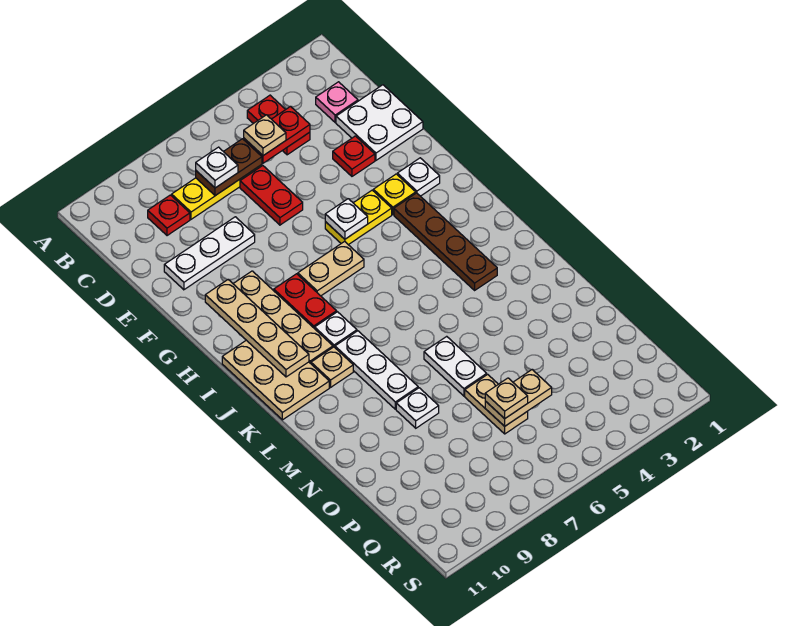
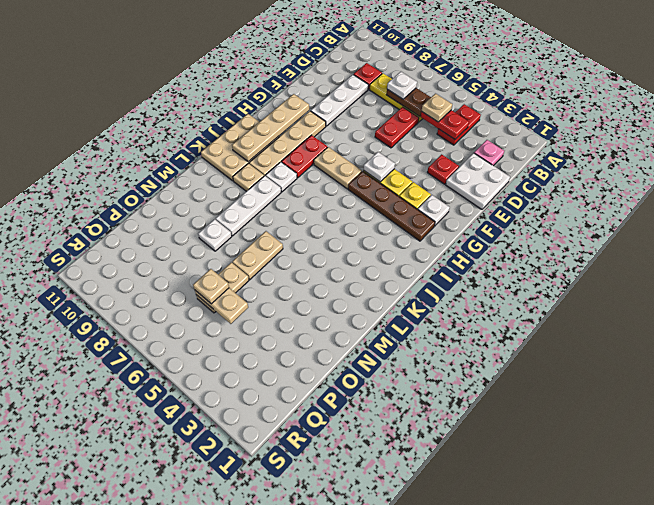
white 1x3 plate [164,217,255,290] -> white 1x3 plate turned to [311,75,368,126]
brown 1x4 plate [394,193,497,290] -> brown 1x4 plate turned to [348,171,435,241]
white 1x2 plate [424,336,487,396] -> tan 1x2 plate [232,231,283,280]

